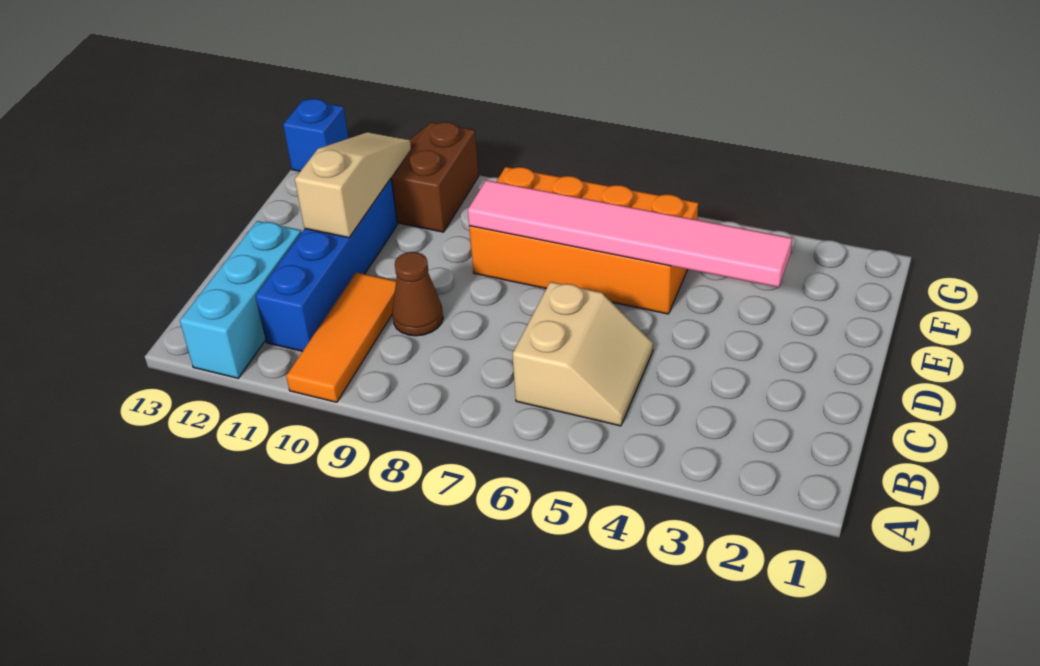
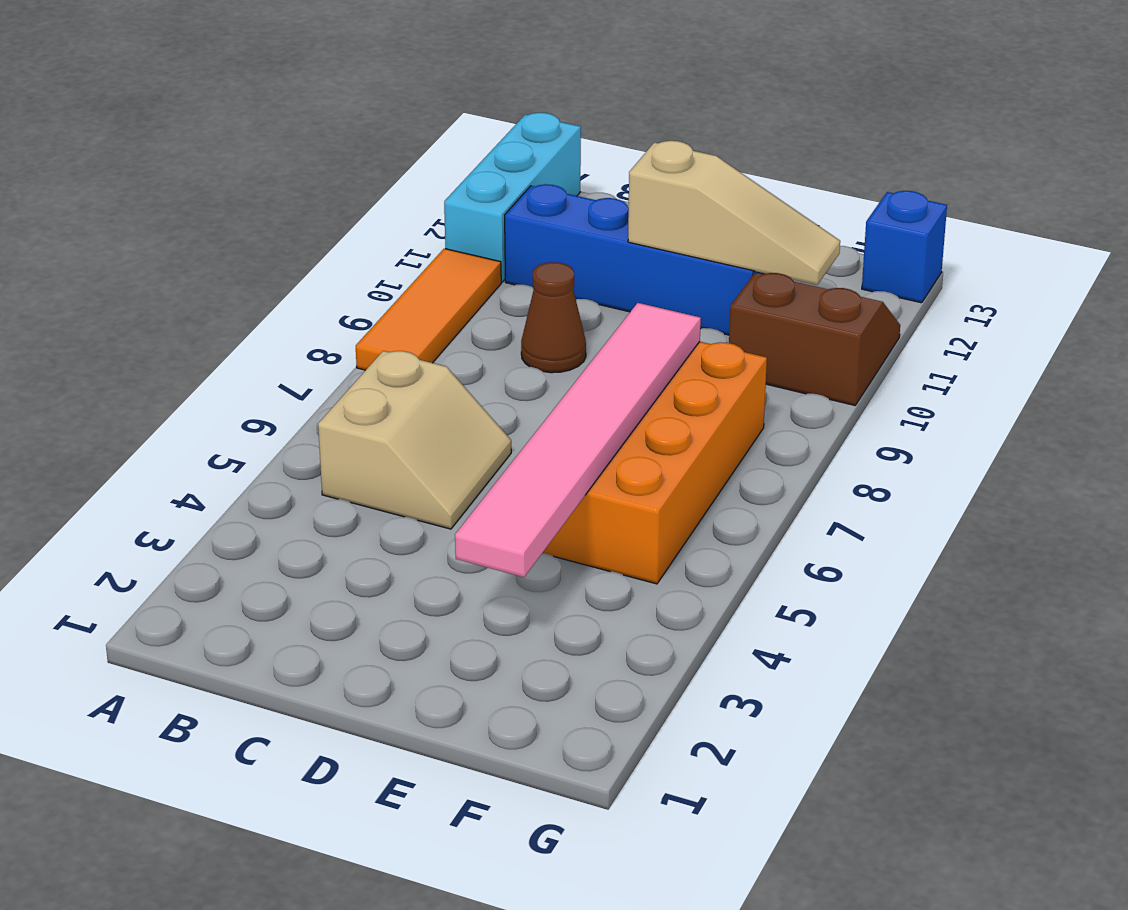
orange 1x3 tile [286,272,396,402] -> orange 1x3 tile turned to [356,249,501,370]
cyan 1x3 brick [180,221,302,378] -> cyan 1x3 brick turned to [444,113,581,282]
tan 2x2 slope [513,282,653,426] -> tan 2x2 slope turned to [318,351,511,529]

